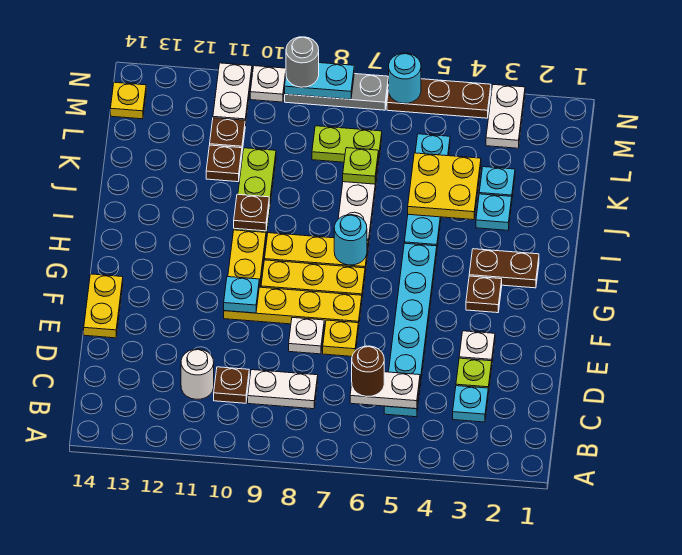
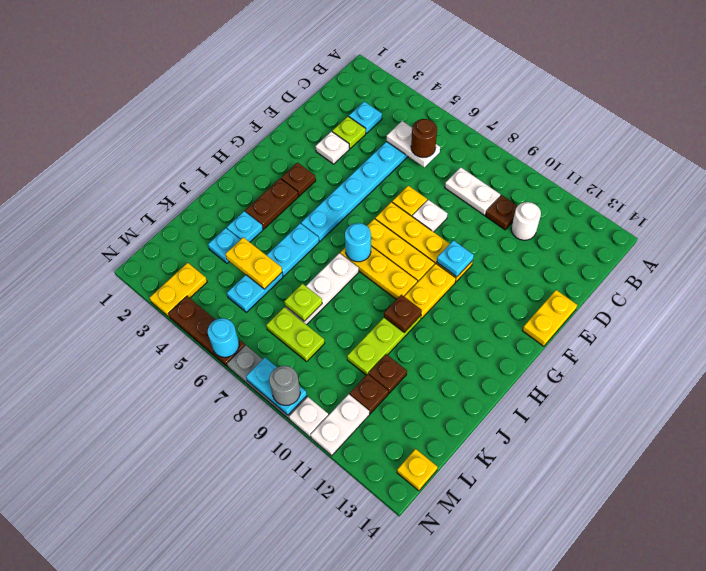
brown 1x2 plate [469,249,539,288] -> brown 1x2 plate turned to [245,179,298,229]
yellow 2x2 plate [408,153,481,220] -> yellow 1x2 plate [225,237,282,289]
white 1x2 plate [486,85,525,148] -> yellow 1x2 plate [149,263,207,317]

